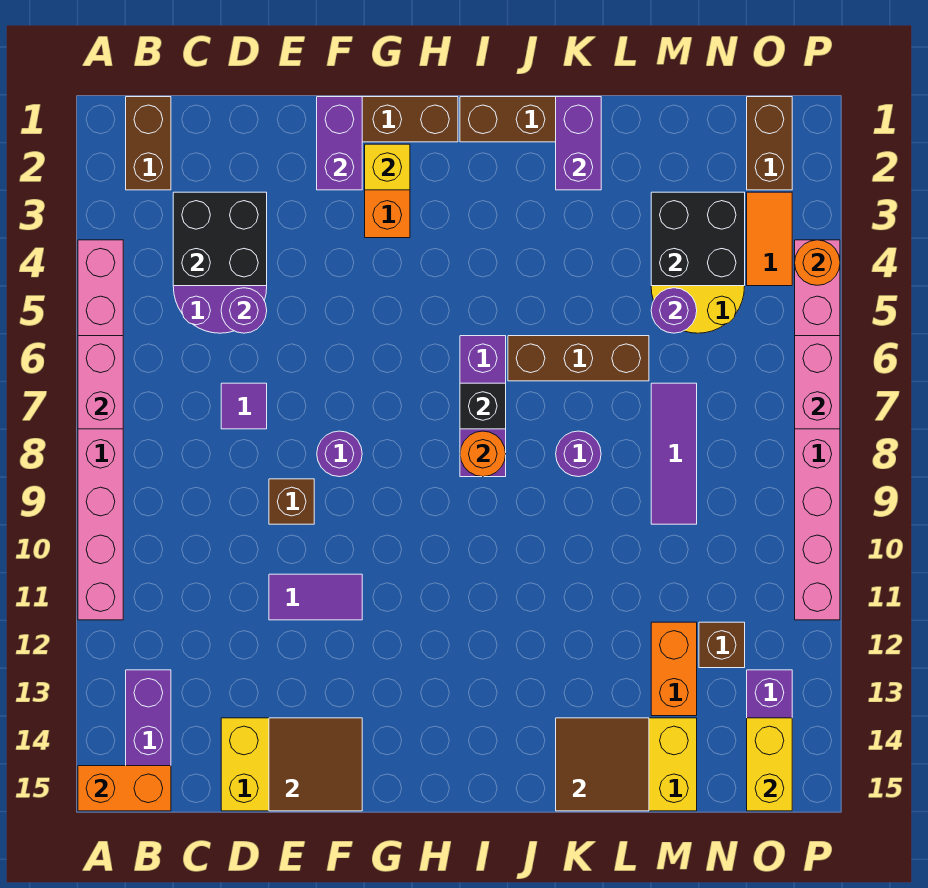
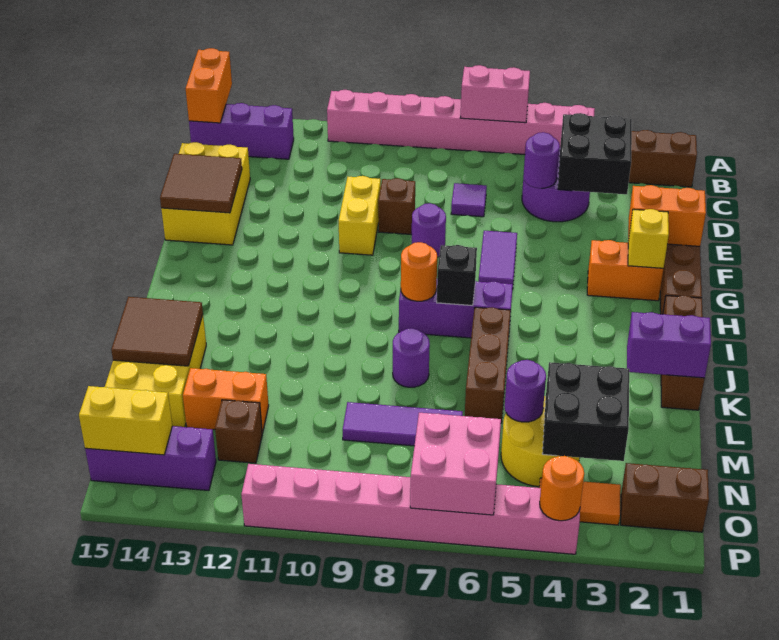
none -> yellow 1x2 brick [339,176,381,255]
purple 1x2 tile [269,574,362,620] -> purple 1x2 tile moved to [479,231,517,290]
purple 1x2 brick [317,97,362,190] -> orange 1x2 brick [628,185,706,246]
pink 1x2 brick [795,336,840,429] -> pink 2x2 brick [410,413,501,515]

